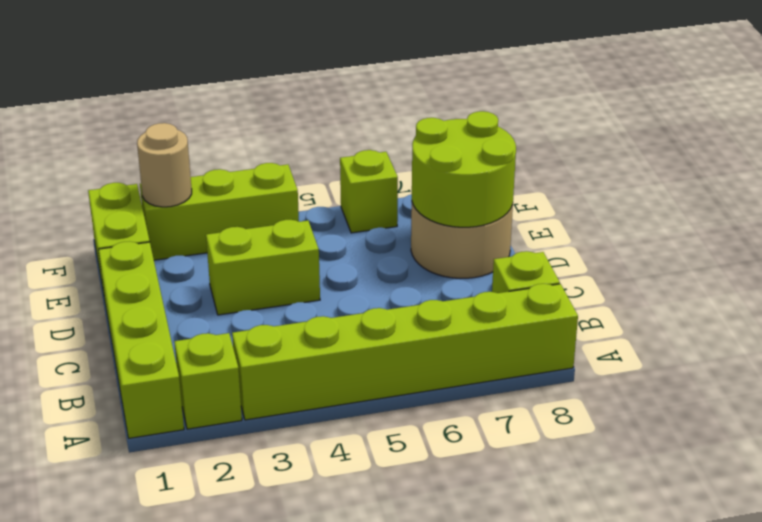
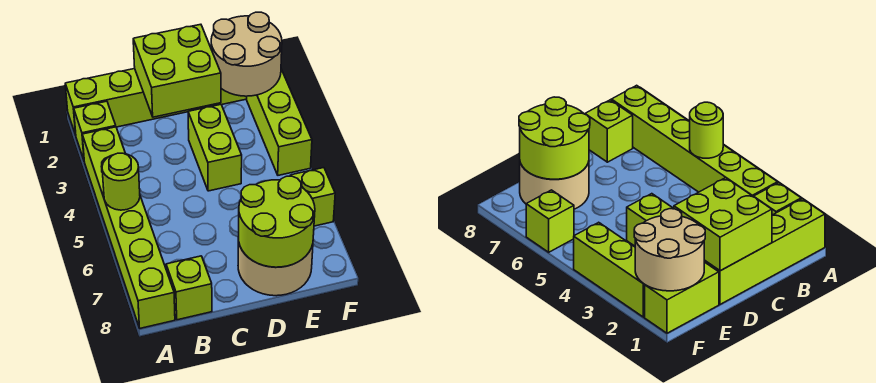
none -> lime 1x1 round brick [102,153,140,210]
none -> lime 2x2 brick [133,24,221,117]
tan 1x1 round brick [137,123,192,207] -> tan 2x2 round brick [211,12,282,96]

